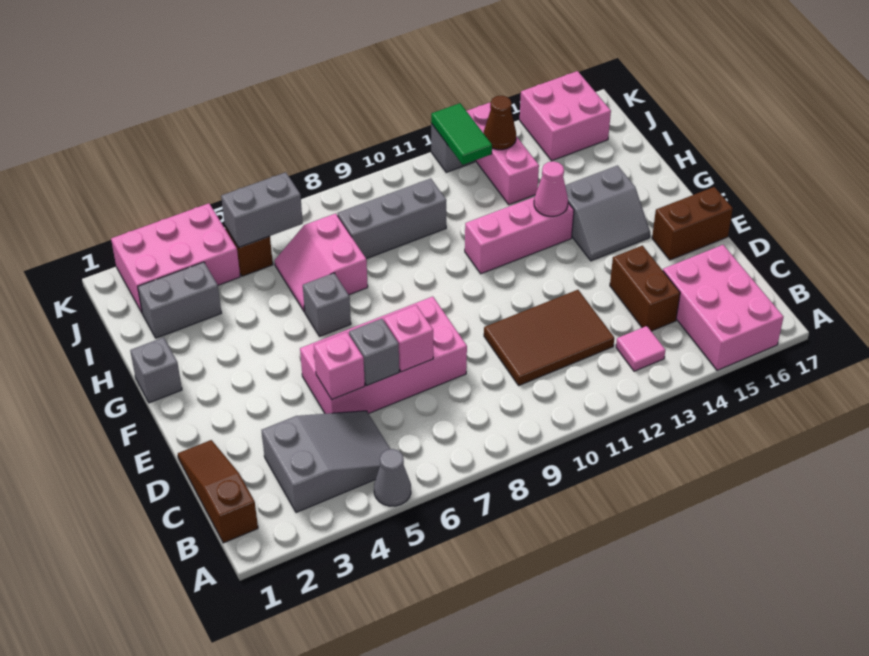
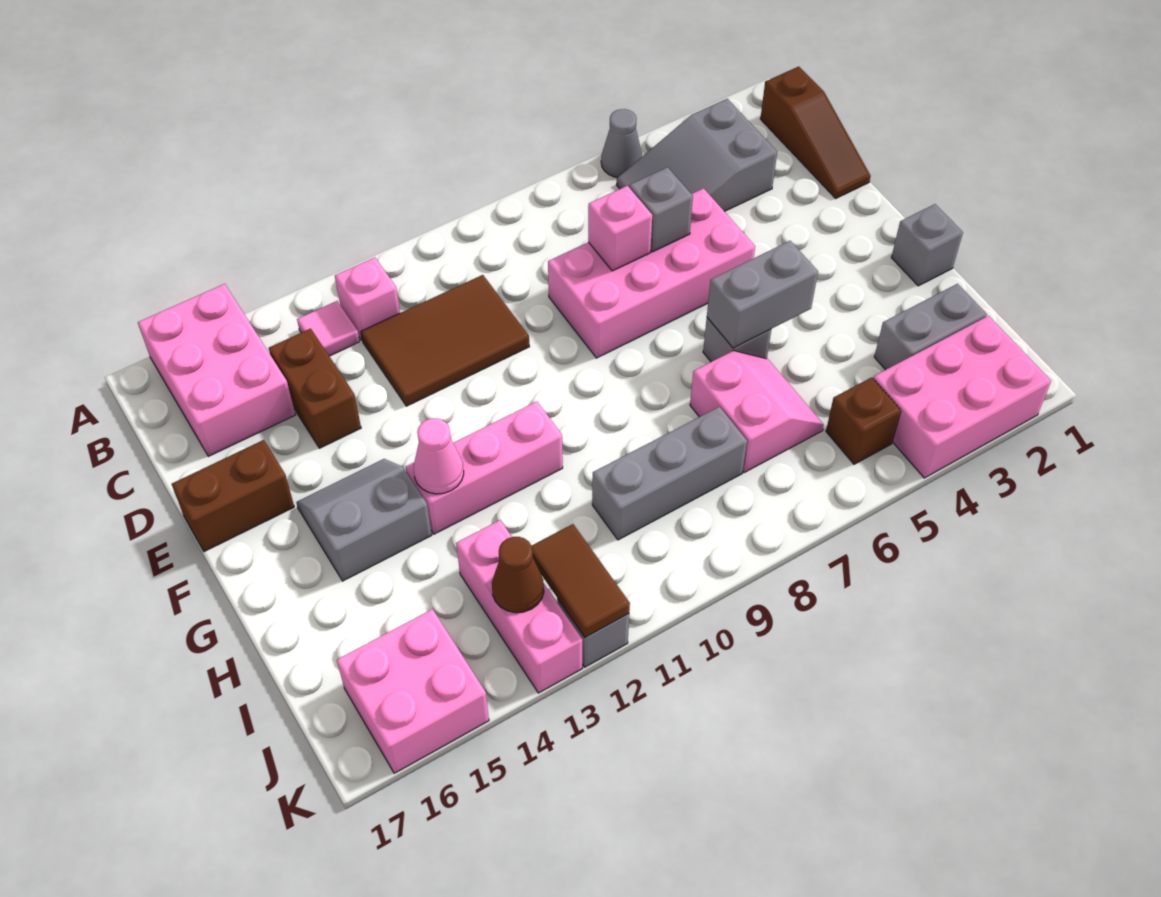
pink 1x1 brick [314,332,365,399] -> pink 1x1 brick moved to [335,258,400,341]
grey 1x2 brick [221,172,303,248] -> grey 1x2 brick moved to [707,241,818,348]
green 1x2 tile [431,103,492,165] -> brown 1x2 tile [532,524,630,637]

